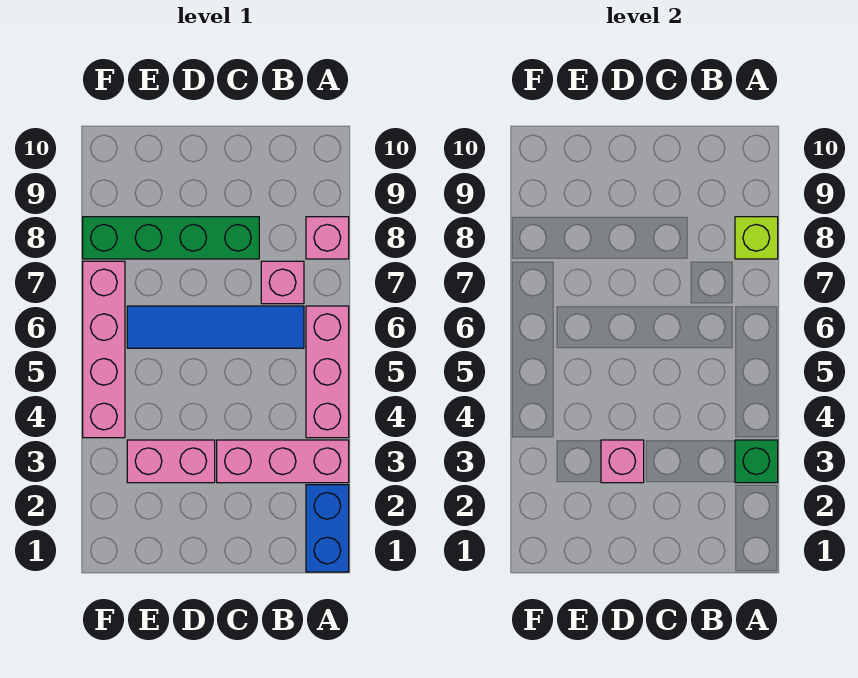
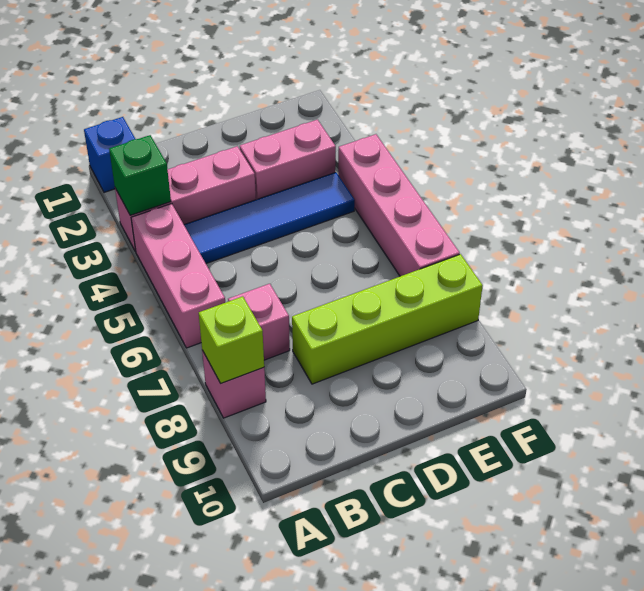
blue 1x2 brick [306,485,349,572] -> blue 1x1 brick [84,117,135,192]
blue 1x4 tile [127,306,304,348] -> blue 1x4 tile moved to [184,172,355,263]
green 1x4 brick [83,217,259,259] -> lime 1x4 brick [292,254,483,384]
pink 1x1 brick [601,440,644,483] -> none

